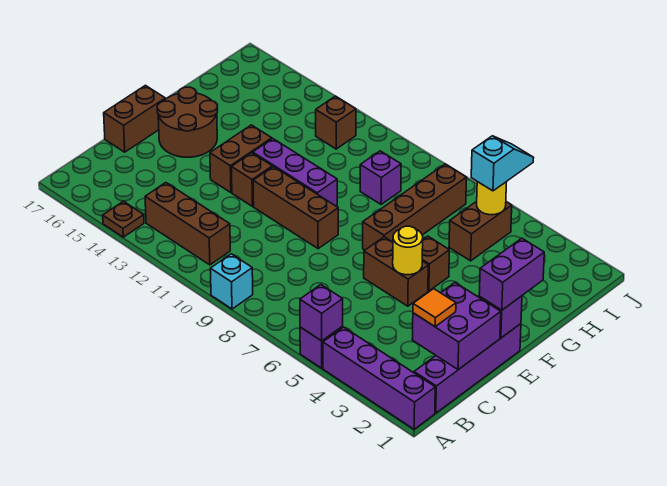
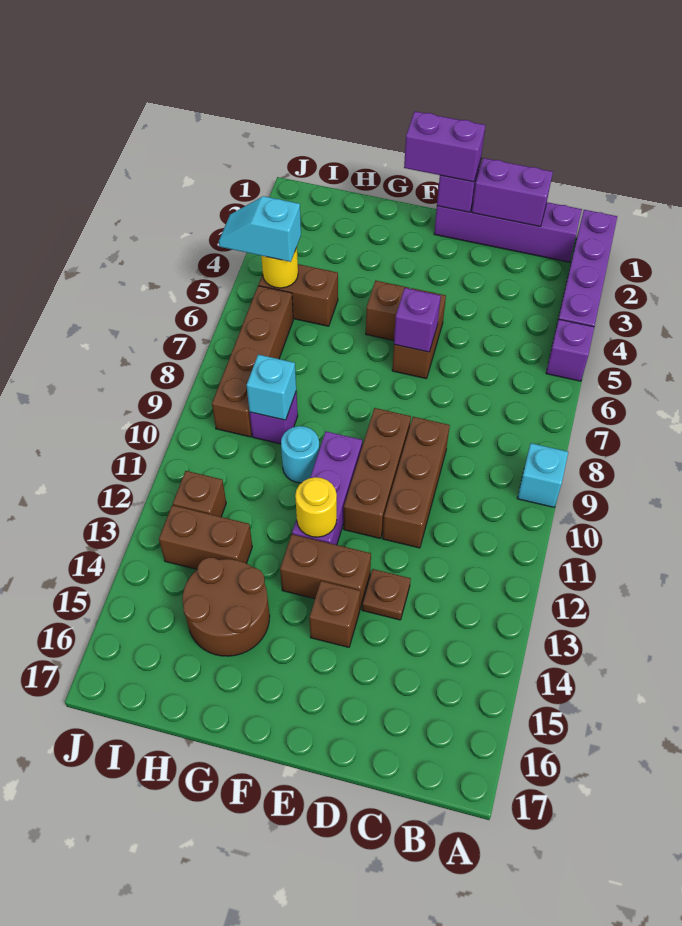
purple 1x1 brick [300,285,343,341] -> purple 1x1 brick moved to [394,288,441,352]
brown 1x1 plate [103,201,144,237] -> brown 1x1 plate moved to [362,569,411,620]
brown 1x3 brick [145,183,230,265] -> brown 1x3 brick moved to [383,417,450,548]
purple 2x2 brick [412,283,501,370] -> purple 1x2 brick [472,158,553,226]
orange 1x1 tile [413,289,456,326] -> none
brown 1x2 brick [104,85,165,152] -> brown 1x2 brick moved to [159,505,252,569]
yellow 1x1 round brick [393,226,423,275] -> yellow 1x1 round brick moved to [295,477,337,537]
brown 1x1 brick [231,153,272,206] -> brown 1x1 brick moved to [309,581,360,647]
brown 2x2 round brick [157,87,217,157] -> brown 2x2 round brick moved to [182,558,270,656]
brown 1x4 brick [363,164,467,250] -> brown 1x4 brick turned to [212,286,293,437]
none -> cyan 1x1 round brick [281,426,319,483]
none -> cyan 1x1 brick [246,355,296,420]

